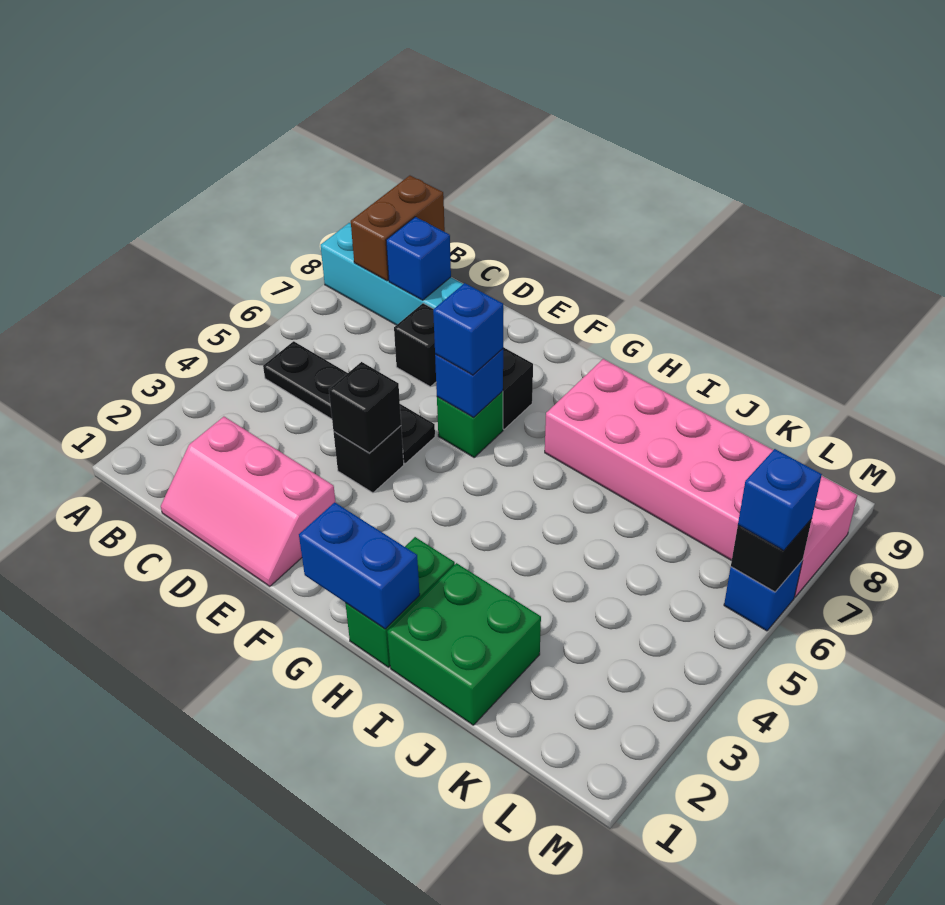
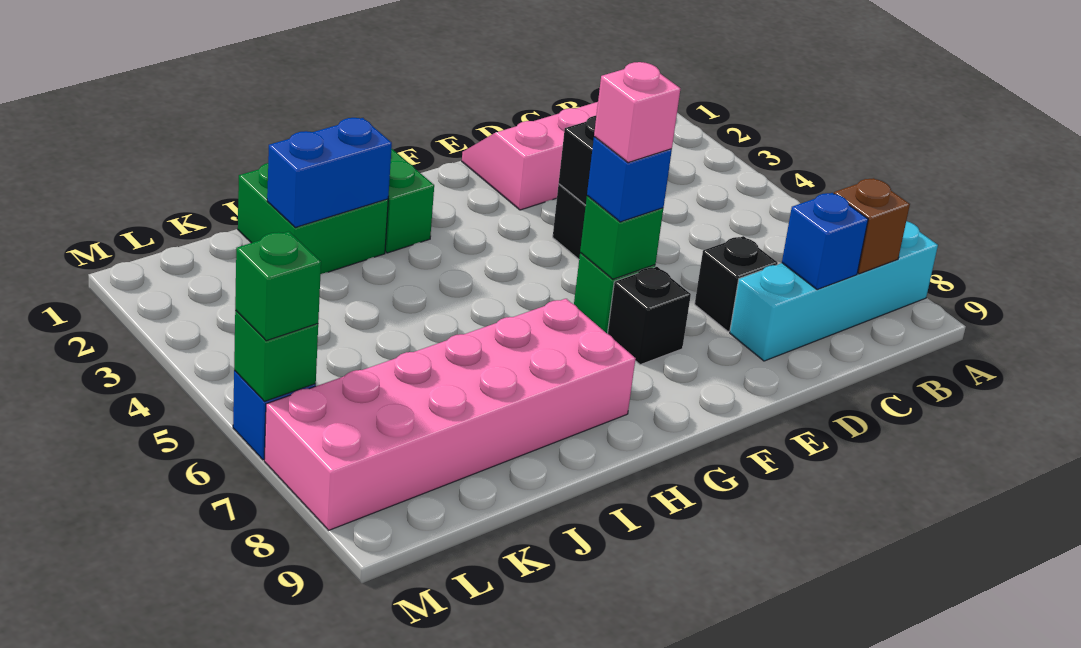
black 1x4 plate [263,341,435,463] -> none
brown 1x2 brick [351,176,445,281] -> brown 1x1 brick [834,178,910,274]
blue 1x1 brick [435,349,503,418] -> green 1x1 brick [580,196,663,279]
none -> pink 1x1 brick [594,62,680,163]
blue 1x2 brick [299,502,420,629] -> blue 1x2 brick moved to [267,118,392,227]
black 1x1 brick [731,519,812,592] -> green 1x1 brick [234,310,318,401]
blue 1x1 brick [738,449,822,551] -> green 1x1 brick [235,231,321,341]

